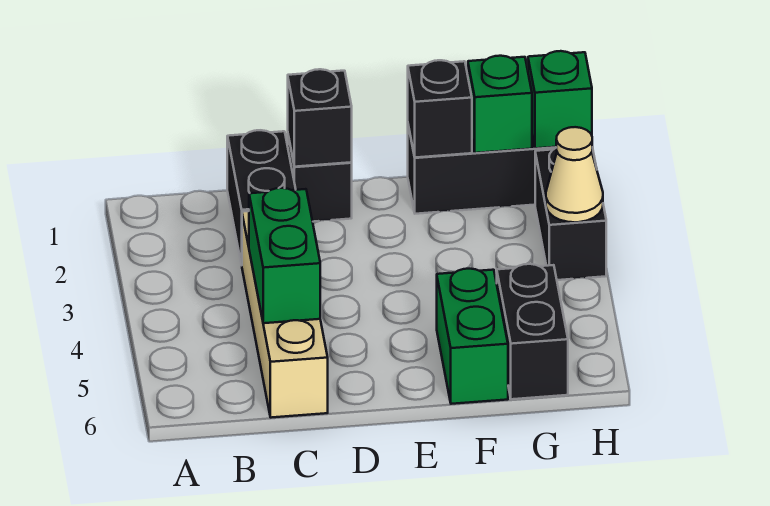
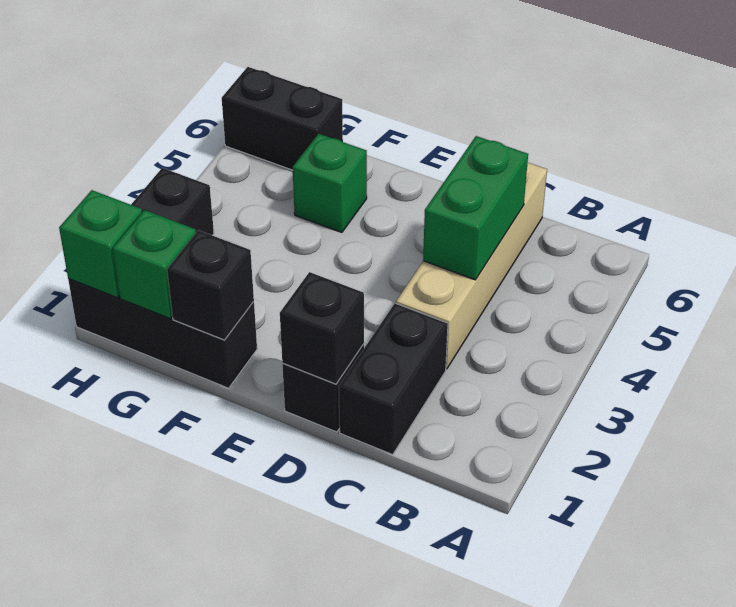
green 1x2 brick [437,269,508,404] -> green 1x1 brick [293,134,367,232]
black 1x2 brick [497,264,568,399] -> black 1x2 brick turned to [222,67,343,170]
tan 1x1 cone [546,127,603,222] -> none

